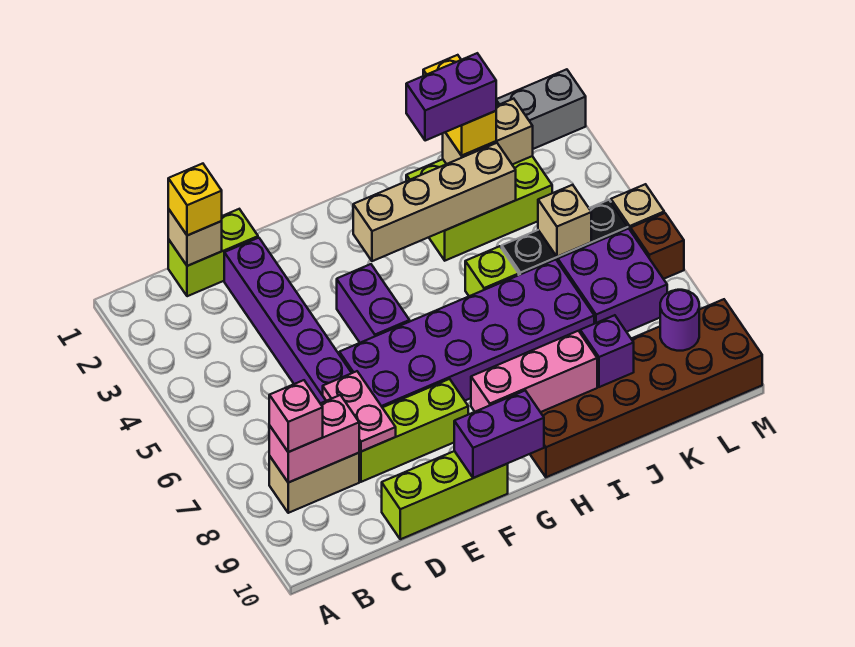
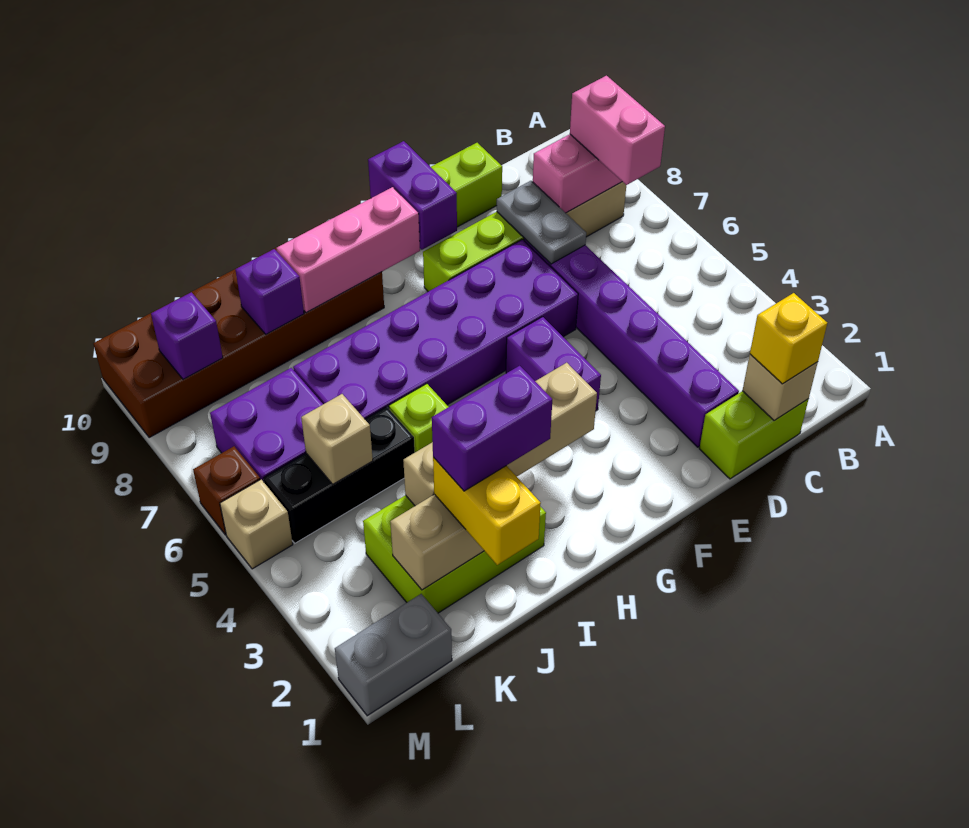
pink 1x1 brick [269,380,323,452] -> pink 1x2 brick [570,76,665,185]
pink 1x2 plate [323,371,396,452] -> grey 1x2 plate [497,181,586,264]
purple 1x2 brick [454,391,544,478] -> purple 1x2 brick turned to [368,141,457,250]
purple 1x1 round brick [660,290,699,351] -> purple 1x1 brick [151,292,223,379]

